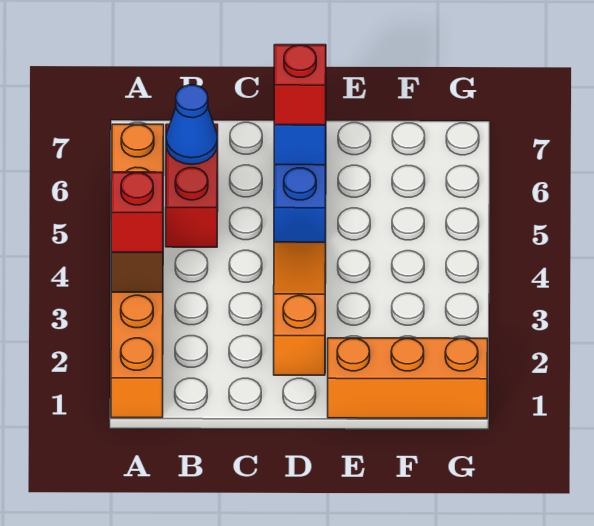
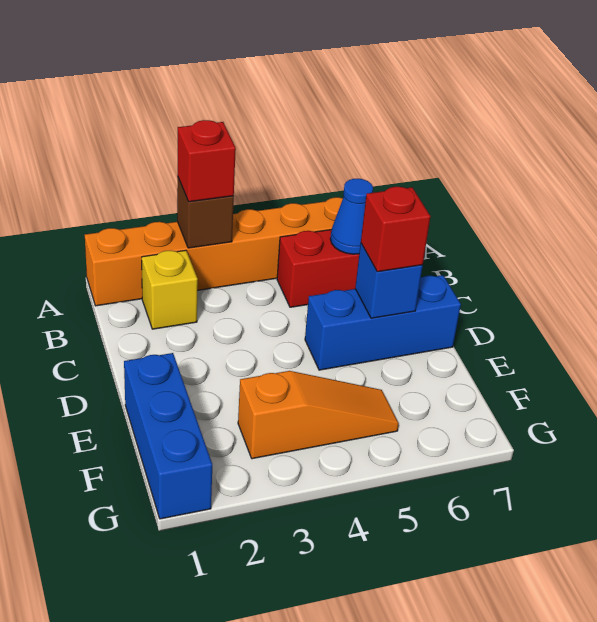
none -> yellow 1x1 brick [142,250,198,329]
orange 1x3 slope [274,242,326,375] -> orange 1x3 slope moved to [238,371,399,459]
orange 1x3 brick [328,338,488,418] -> blue 1x3 brick [124,353,212,519]

